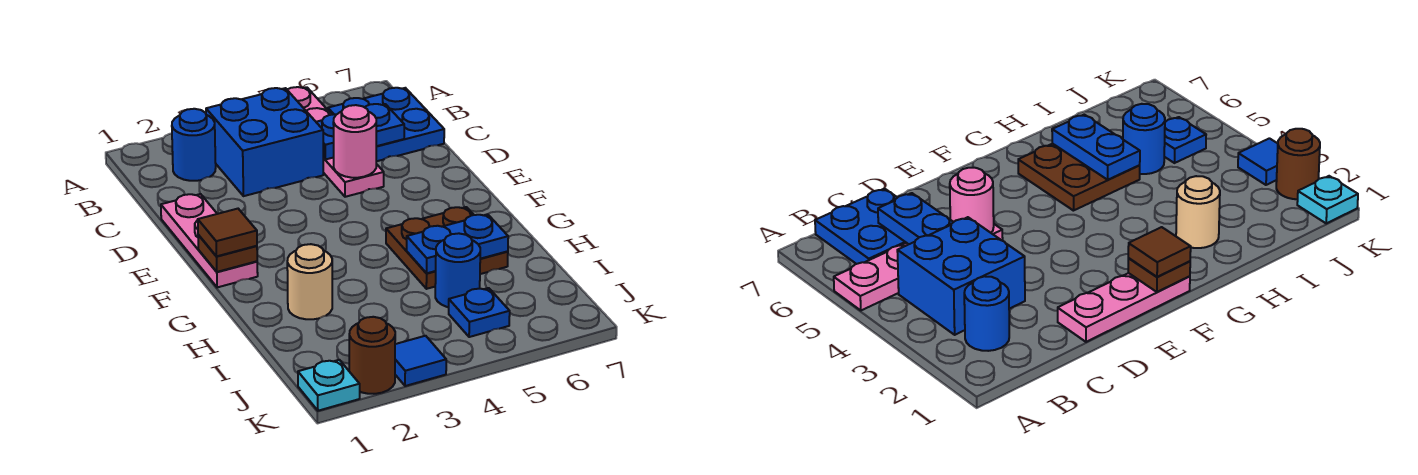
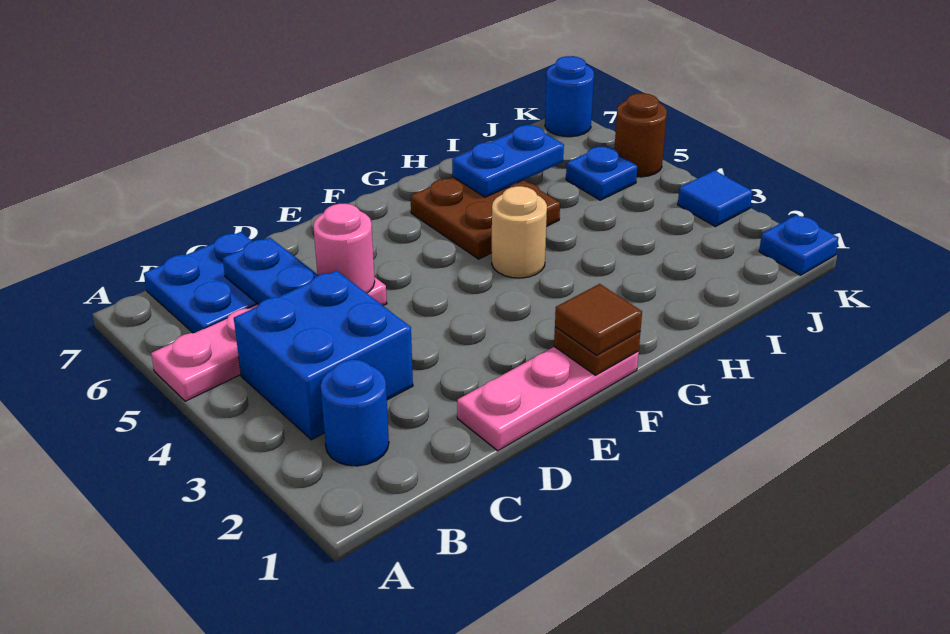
tan 1x1 round brick [287,244,332,319] -> tan 1x1 round brick moved to [492,186,547,278]
blue 1x2 plate [407,214,508,273] -> blue 1x2 plate turned to [452,125,564,197]
blue 1x1 round brick [435,233,480,307] -> blue 1x1 round brick moved to [545,56,594,137]
cyan 1x1 plate [298,360,360,411] -> blue 1x1 plate [759,215,838,275]
brown 1x1 round brick [349,317,395,394] -> brown 1x1 round brick moved to [614,93,667,177]

